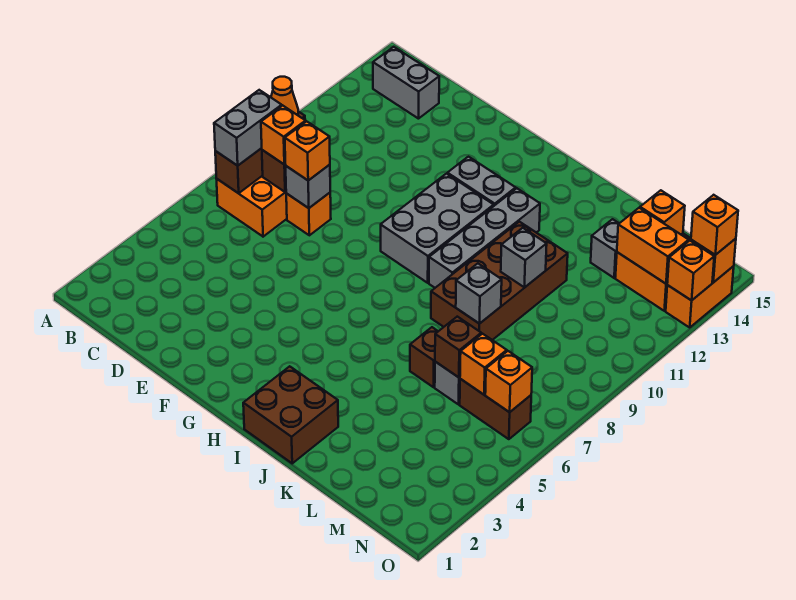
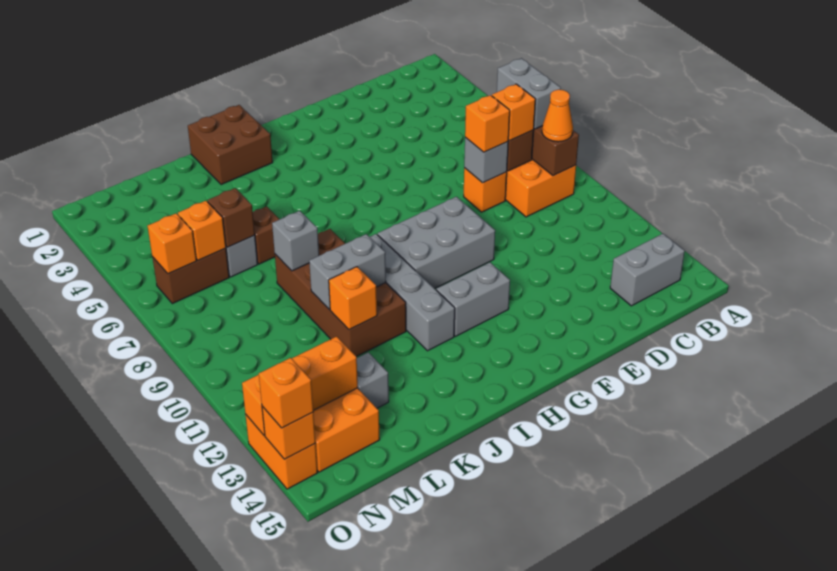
grey 2x3 brick [381,174,494,283] -> grey 2x3 brick turned to [378,197,495,289]
grey 1x1 brick [501,228,547,287] -> grey 1x2 brick [309,234,386,309]
orange 1x1 brick [640,190,685,234] -> orange 1x1 brick moved to [329,267,377,330]

